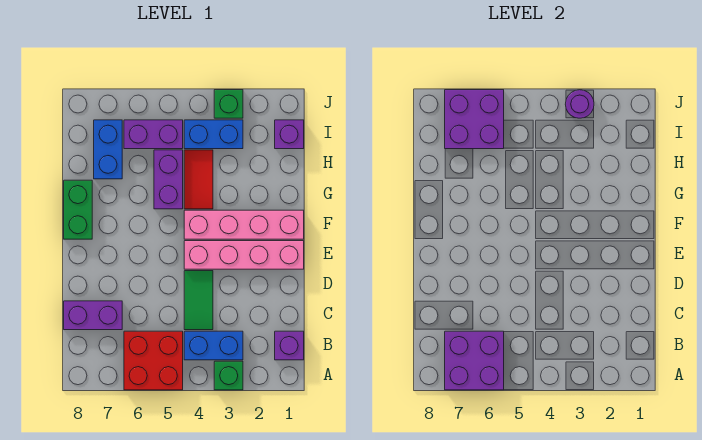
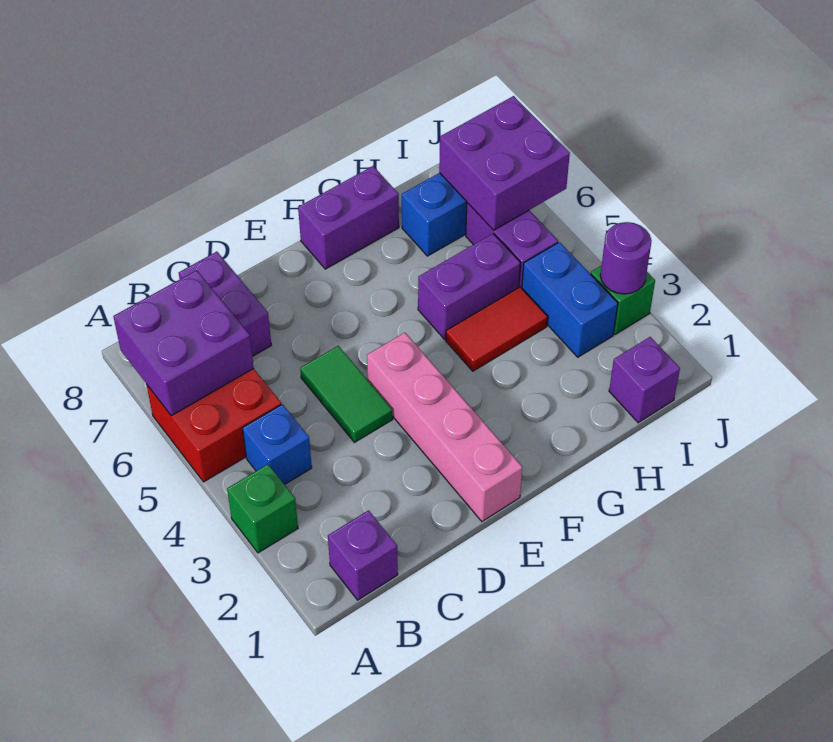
blue 1x2 brick [184,331,243,360] -> blue 1x1 brick [242,404,312,485]
green 1x2 tile [184,271,213,330] -> green 1x2 tile turned to [300,346,393,442]
pink 1x4 brick [184,210,304,239] -> none
green 1x2 brick [64,180,92,239] -> purple 1x2 brick [298,166,399,269]

